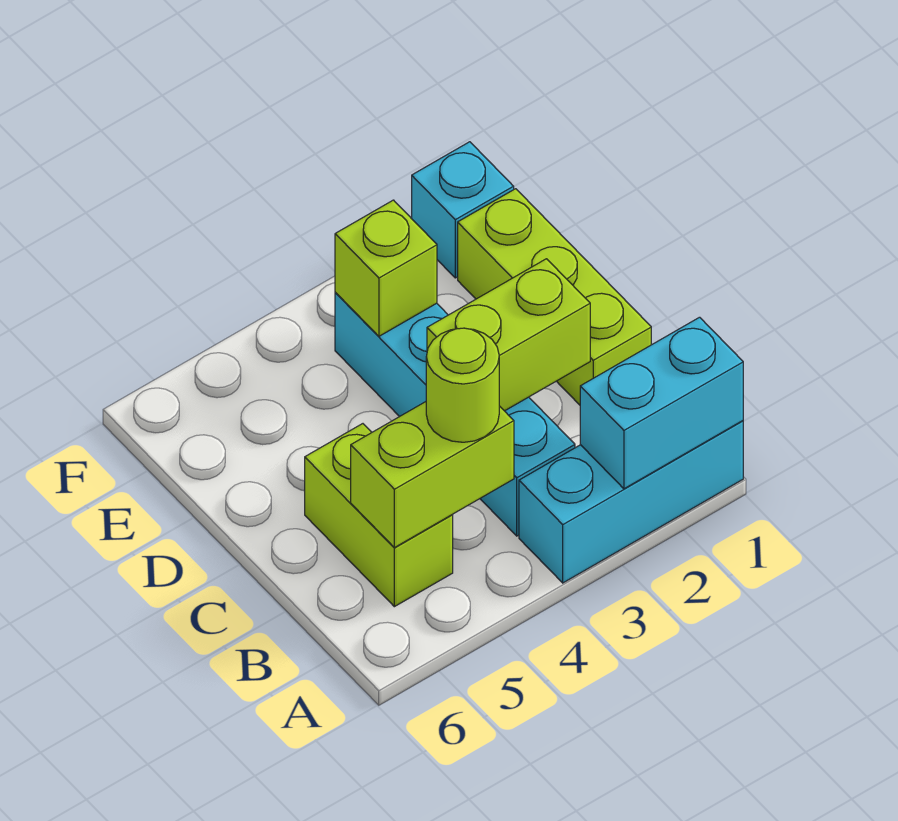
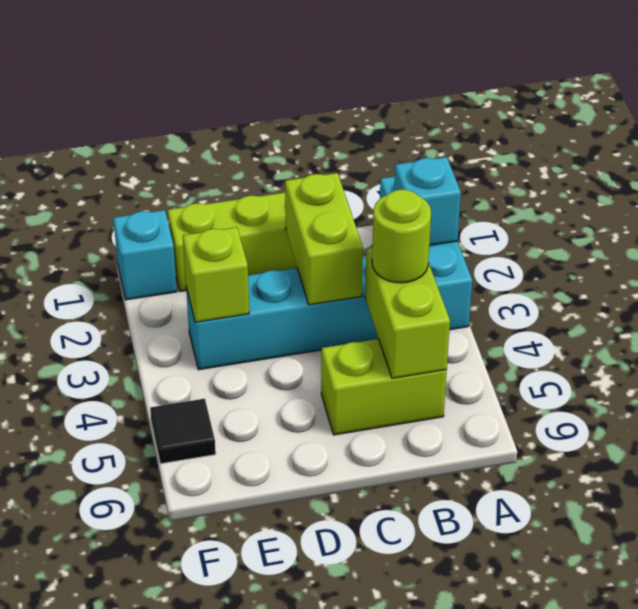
cyan 1x2 brick [580,317,743,489] -> cyan 1x1 brick [394,157,461,245]
none -> black 1x1 tile [150,399,216,464]

